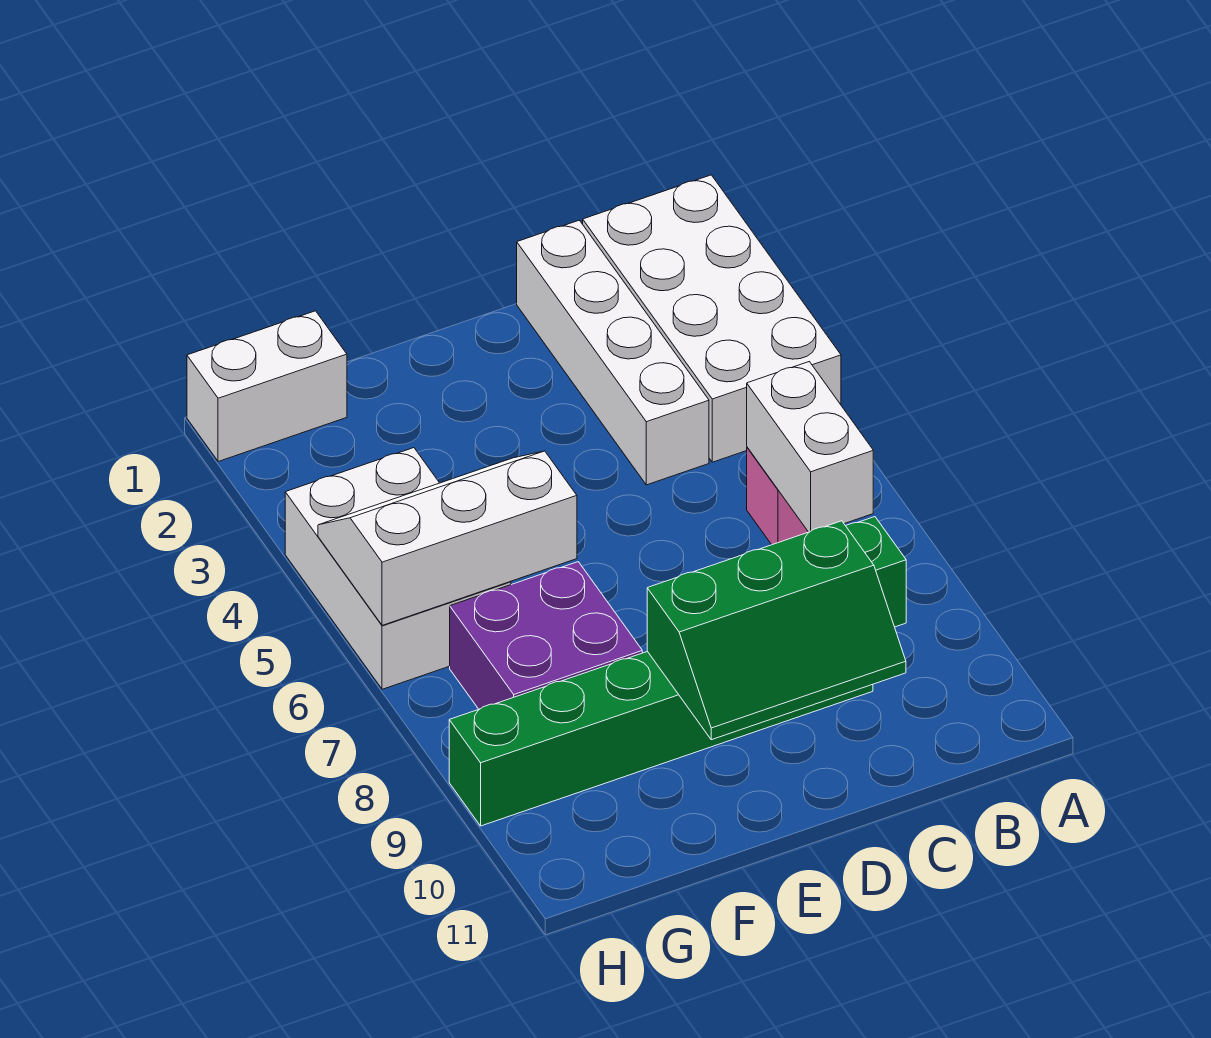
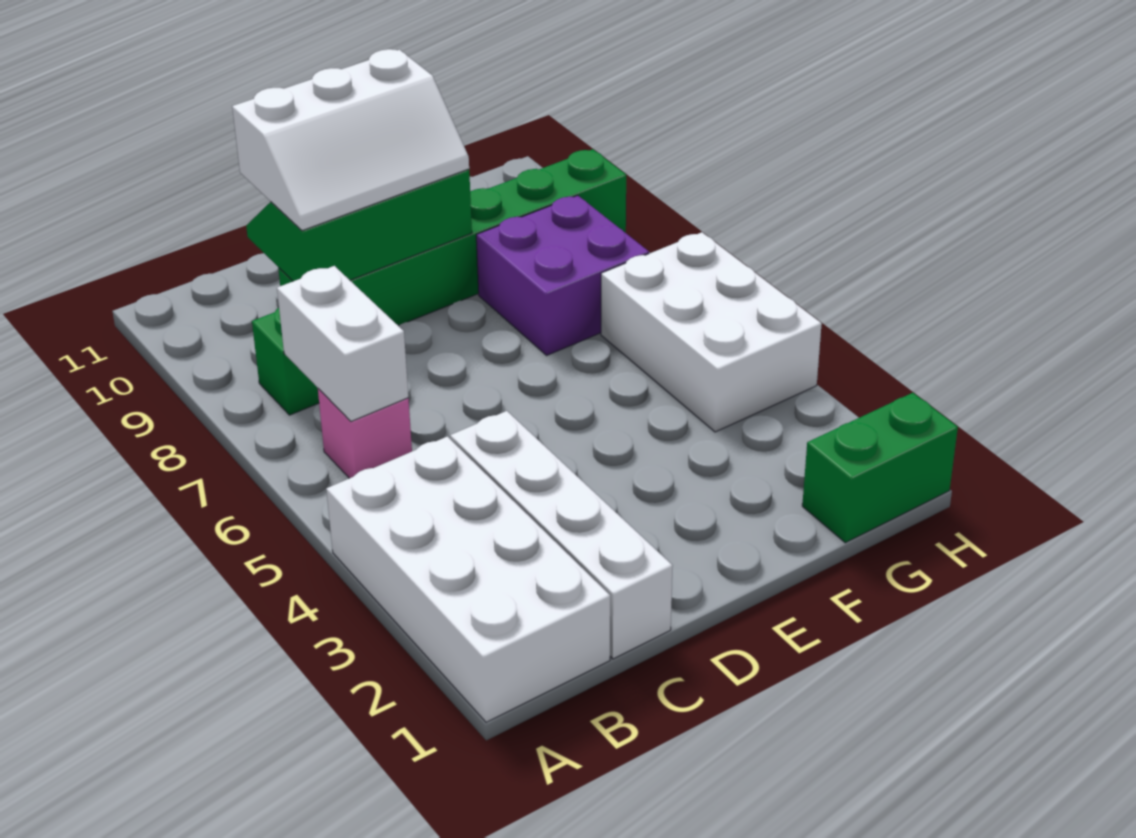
white 2x3 slope [318,451,577,625] -> white 2x3 slope moved to [232,49,469,231]
white 1x2 brick [187,311,347,462] -> green 1x2 brick [802,393,958,543]

